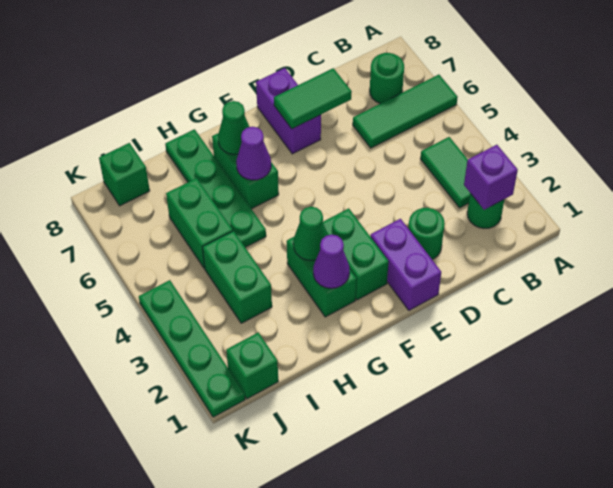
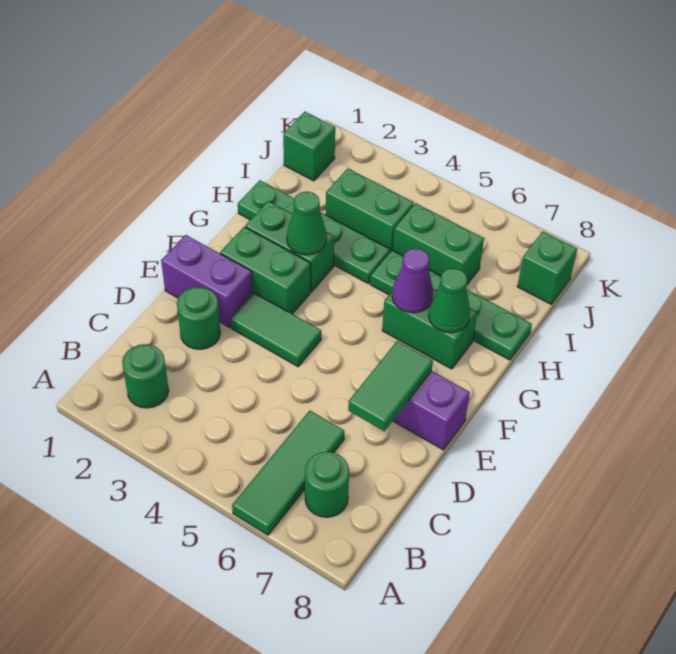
purple 1x1 brick [464,145,518,210] -> none
green 1x2 tile [420,137,470,208] -> green 1x2 tile moved to [231,293,321,367]
purple 1x1 cone [313,235,350,288] -> none
green 1x4 plate [139,280,245,417] -> green 1x4 plate moved to [238,180,390,284]

